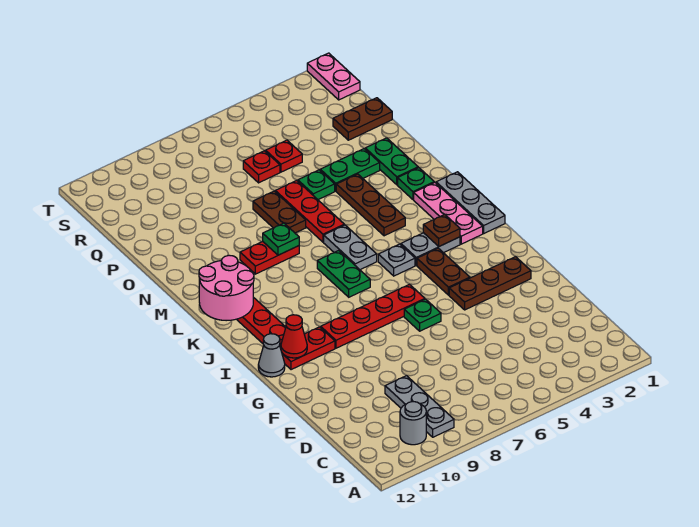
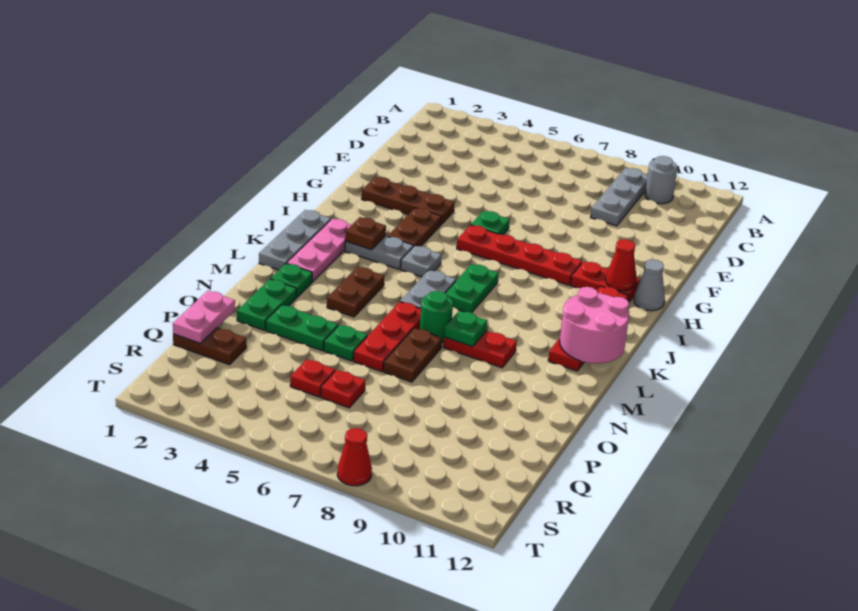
brown 1x3 plate [336,174,405,236] -> brown 1x2 plate [327,267,384,317]
none -> green 1x1 round brick [420,291,453,343]
pink 1x2 plate [307,53,360,100] -> pink 1x2 plate moved to [173,291,235,343]
none -> red 1x1 cone [337,428,372,486]

